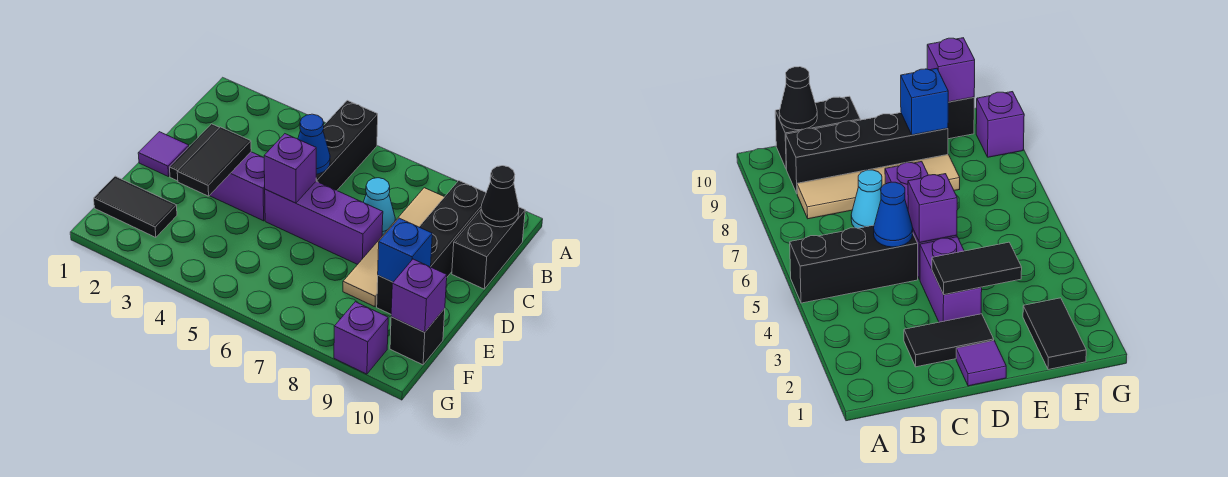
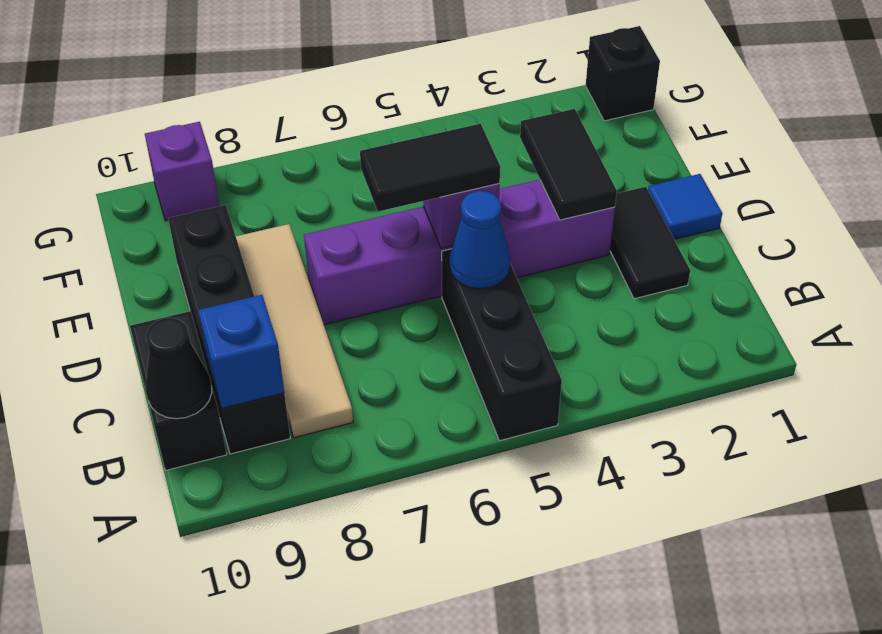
cyan 1x1 cone [363,178,395,236] -> none
purple 1x1 tile [138,132,189,177] -> blue 1x1 tile [648,174,722,239]
blue 1x1 brick [378,218,432,282] -> blue 1x1 brick moved to [198,295,284,409]
black 1x2 tile [94,176,177,237] -> black 1x2 tile moved to [360,124,500,212]
black 1x1 brick [390,308,445,365] -> black 1x1 brick moved to [586,26,660,121]
purple 1x1 brick [391,259,447,332] -> none

